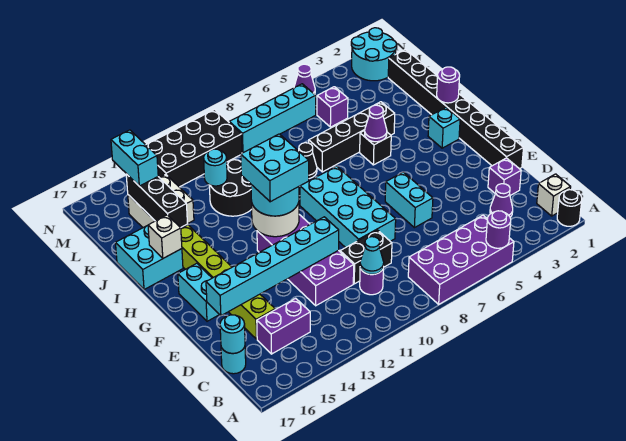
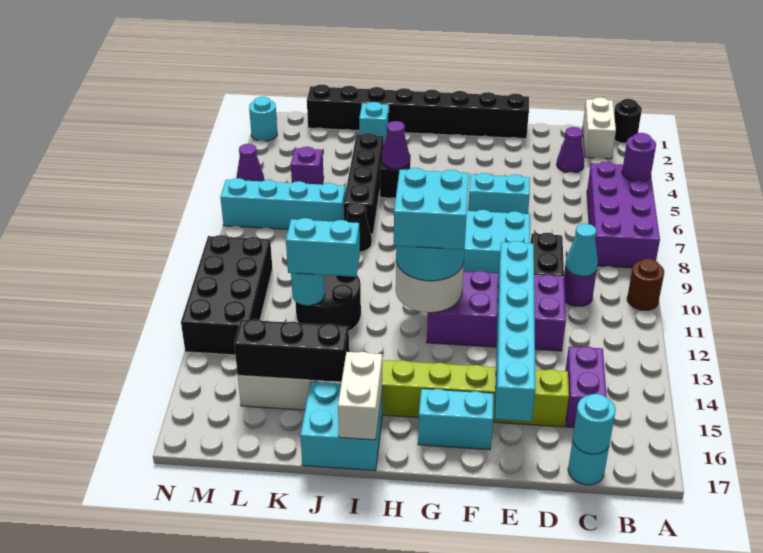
none -> brown 1x1 round brick [627,259,664,310]
white 1x1 brick [537,174,571,216] -> white 1x2 brick [583,97,616,159]
purple 1x1 brick [488,158,521,196] -> none
cyan 1x1 brick [428,107,460,148] -> cyan 1x1 brick moved to [359,102,389,143]
purple 1x1 round brick [437,67,460,103] -> none
white 1x1 brick [148,215,182,258] -> white 1x2 brick [338,352,382,440]
cyan 1x2 brick [111,130,158,186] -> cyan 1x2 brick moved to [286,218,360,277]
cyan 2x2 round brick [351,28,397,81] -> cyan 1x1 round brick [249,97,277,141]
cyan 1x4 brick [229,84,316,153] -> cyan 1x4 brick turned to [220,178,345,229]

